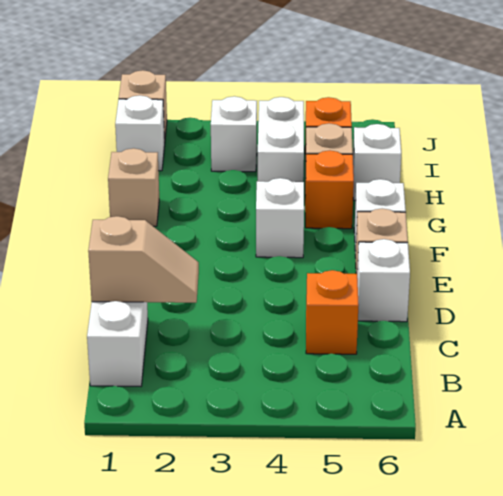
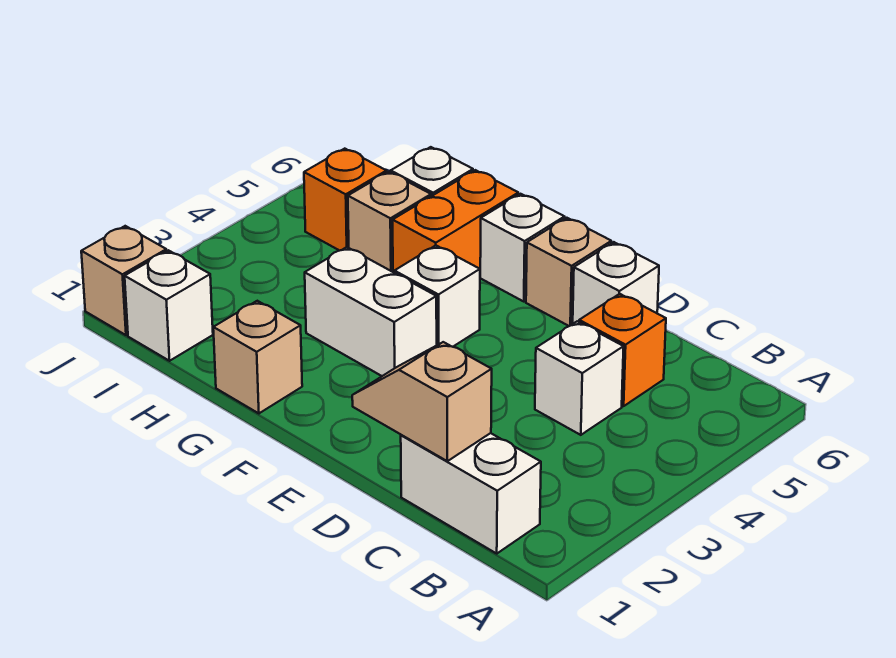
tan 1x2 slope [88,216,199,303] -> tan 1x2 slope turned to [352,342,492,461]
orange 1x1 brick [305,150,354,229] -> orange 1x2 brick [393,170,518,273]
white 1x2 brick [258,97,304,182] -> white 1x2 brick moved to [305,247,437,376]
white 1x1 brick [211,96,257,172] -> white 1x1 brick moved to [535,321,624,435]

